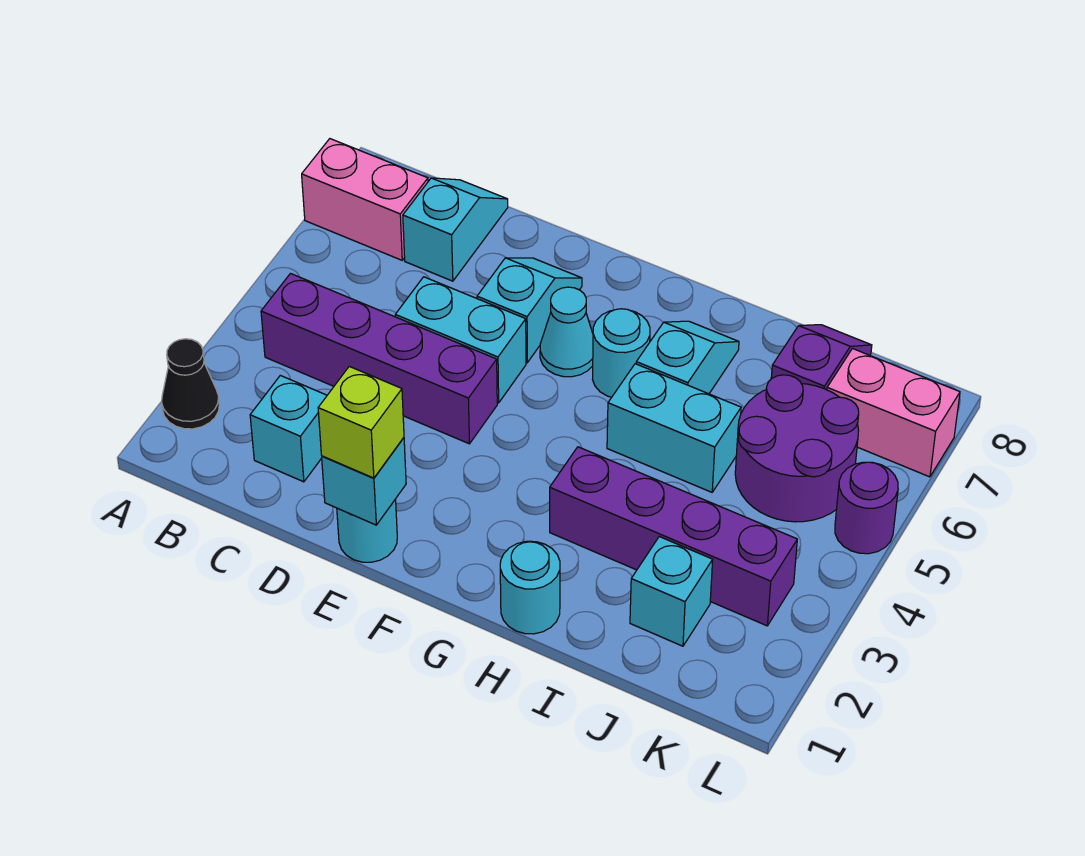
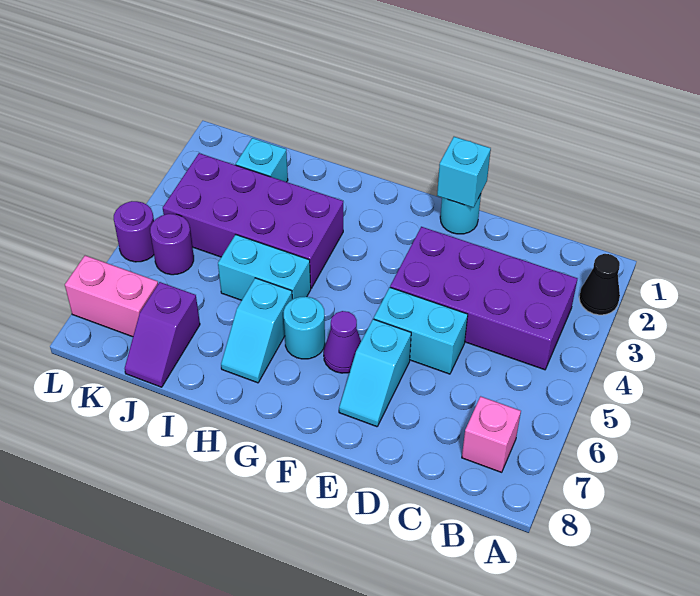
pink 1x2 brick [302,139,428,260] -> pink 1x1 brick [462,396,521,472]
purple 1x4 brick [261,274,497,444] -> purple 2x4 brick [390,227,578,370]
cyan 1x1 brick [250,375,327,482] -> none
cyan 1x2 slope [403,178,508,281] -> none
lime 1x1 brick [318,366,404,478] -> none
cyan 1x1 cone [540,287,593,377] -> purple 1x1 cone [324,311,361,373]
cyan 1x1 round brick [500,541,560,634] -> none
purple 1x4 brick [550,447,797,626] -> purple 2x4 brick [163,153,343,288]
purple 2x2 round brick [735,375,859,522] -> purple 1x1 round brick [150,214,194,275]

